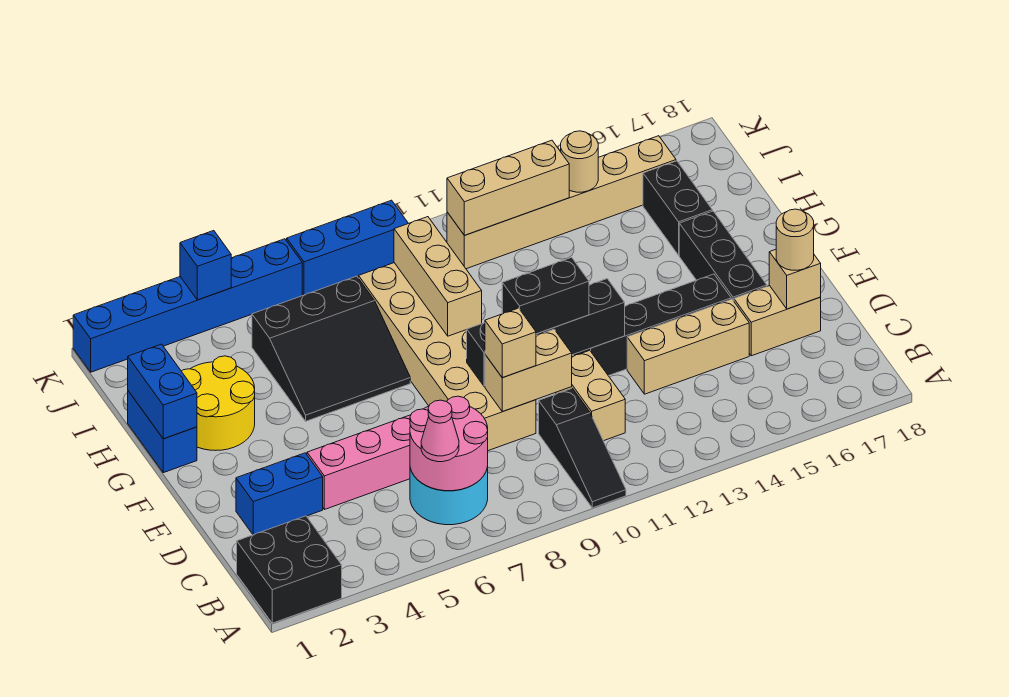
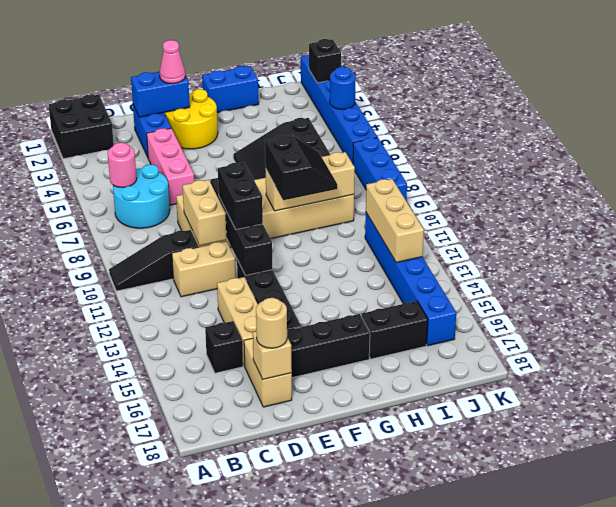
pink 2x2 round brick [410,396,488,491] -> pink 1x1 round brick [108,143,137,187]
pink 1x1 cone [421,400,459,462] -> pink 1x1 cone moved to [160,40,185,84]
none -> black 1x1 brick [205,321,243,373]
tan 1x1 brick [485,308,536,377] -> none
blue 1x2 brick [128,344,197,439] -> blue 1x2 brick moved to [131,72,190,117]
yellow 2x2 round brick [182,356,255,450] -> yellow 2x2 round brick moved to [165,89,218,149]
none -> black 2x2 slope [265,135,337,200]
tan 1x6 brick [447,136,676,269] -> blue 1x6 brick [365,213,456,346]
tan 1x1 round brick [561,131,598,192] -> none
none -> black 1x1 brick [309,39,341,83]
blue 1x1 brick [180,231,231,300] -> blue 1x1 round brick [330,67,356,109]

